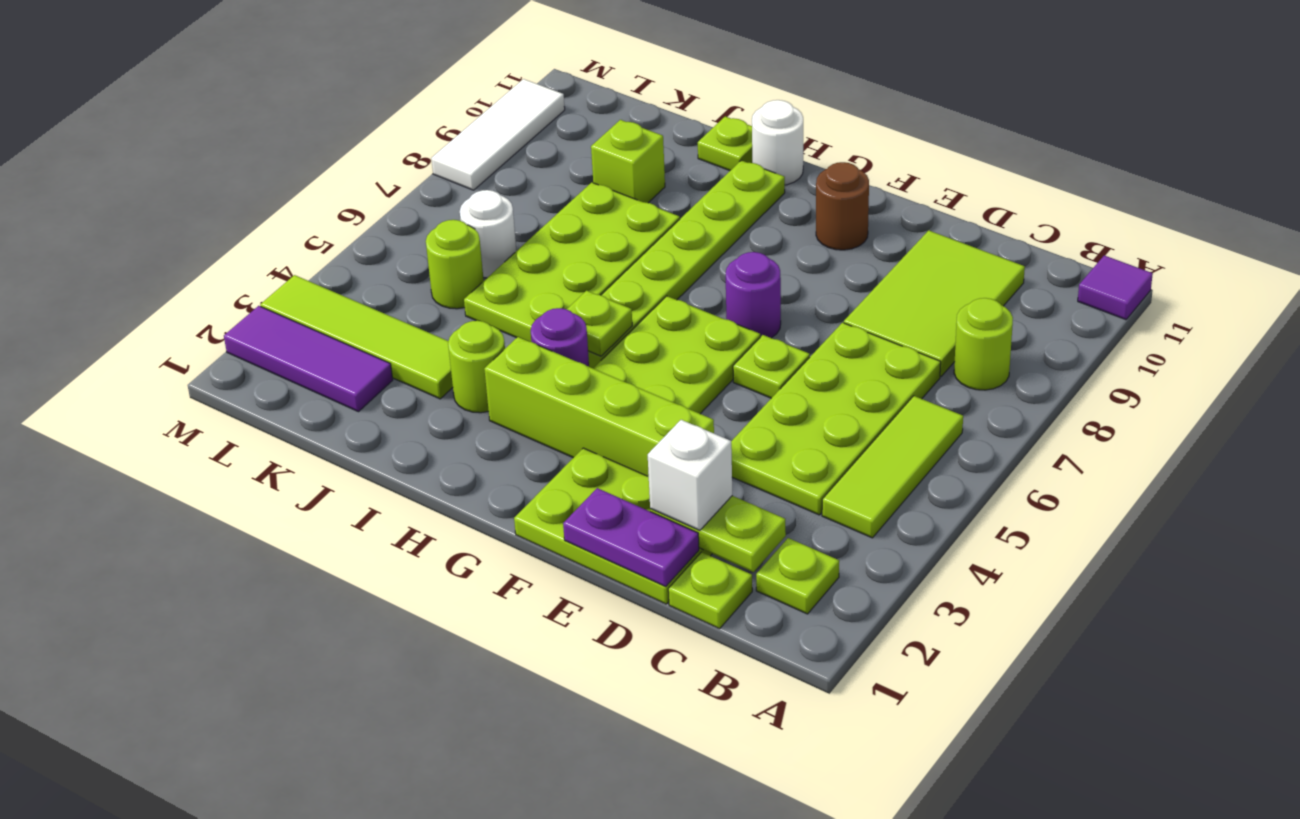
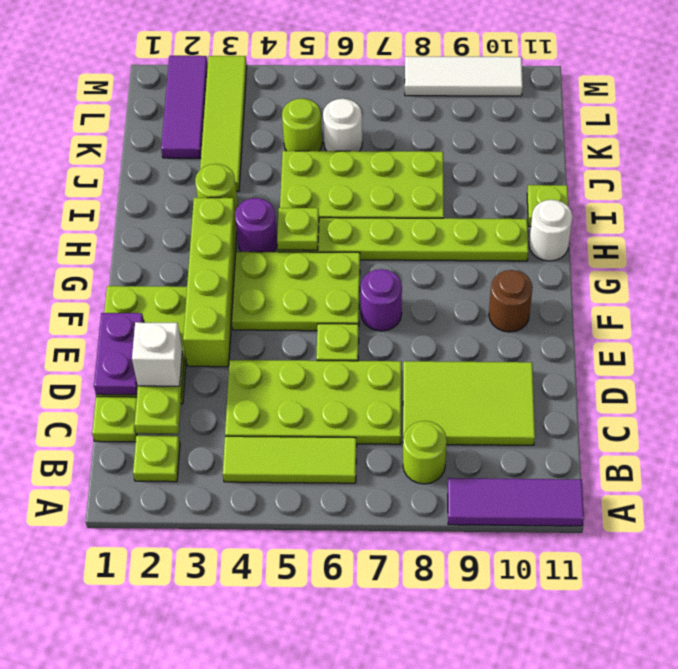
purple 1x1 tile [1078,255,1153,320] -> purple 1x3 tile [448,478,584,526]
lime 1x1 brick [591,120,665,203] -> none

